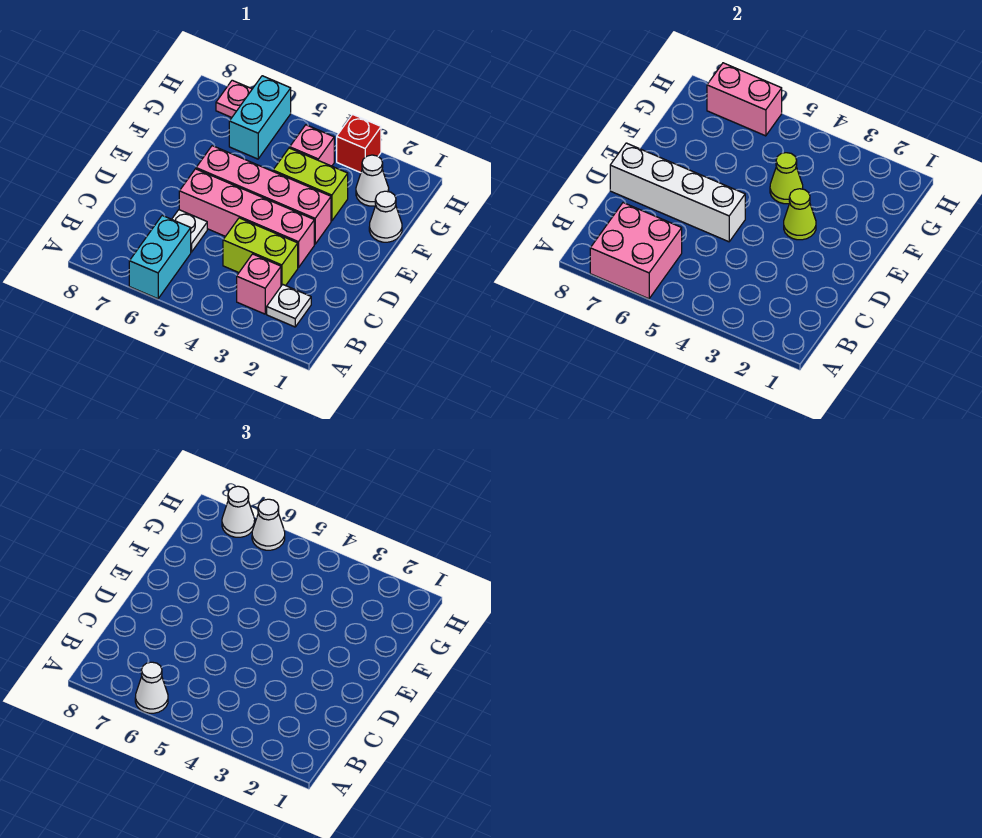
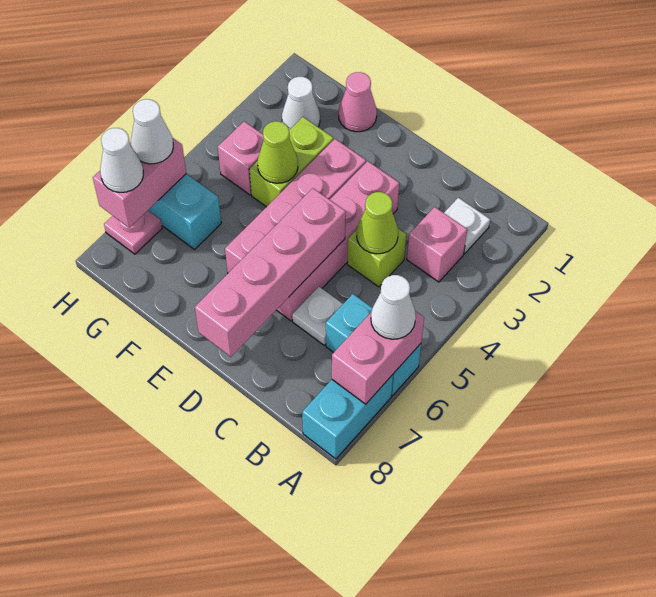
pink 2x2 brick [590,203,682,299] -> pink 1x2 brick [332,311,424,404]
none -> cyan 1x2 brick [302,375,393,459]
lime 1x2 brick [223,218,298,286] -> lime 1x1 brick [347,229,406,287]
white 1x4 brick [610,143,745,242] -> pink 1x4 brick [195,188,346,357]
lime 1x1 cone [784,189,816,240] -> lime 1x1 cone moved to [357,192,398,254]
white 1x1 cone [369,191,402,242] -> pink 1x1 cone [339,72,377,132]
red 1x1 brick [337,114,381,173] -> none

